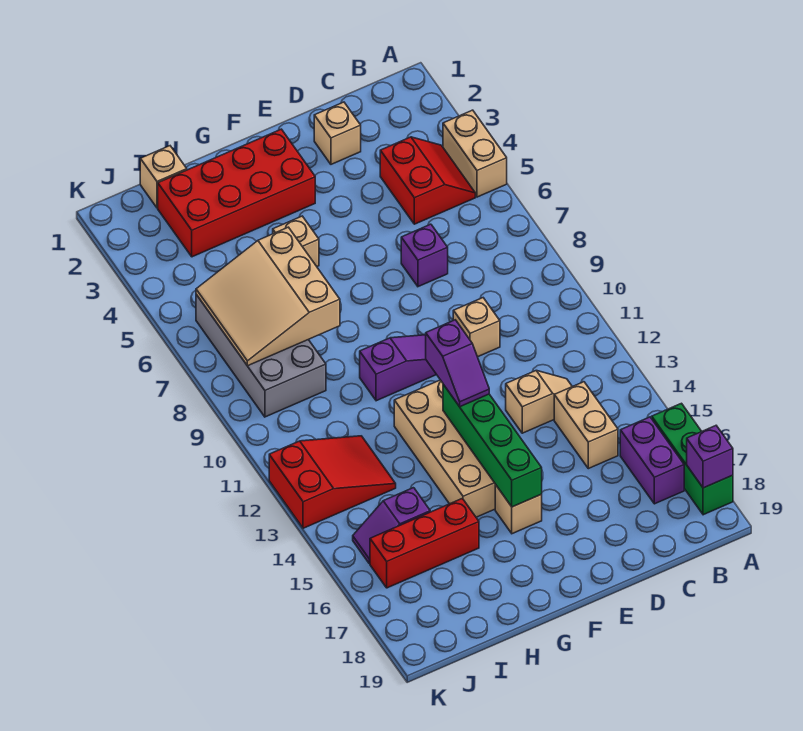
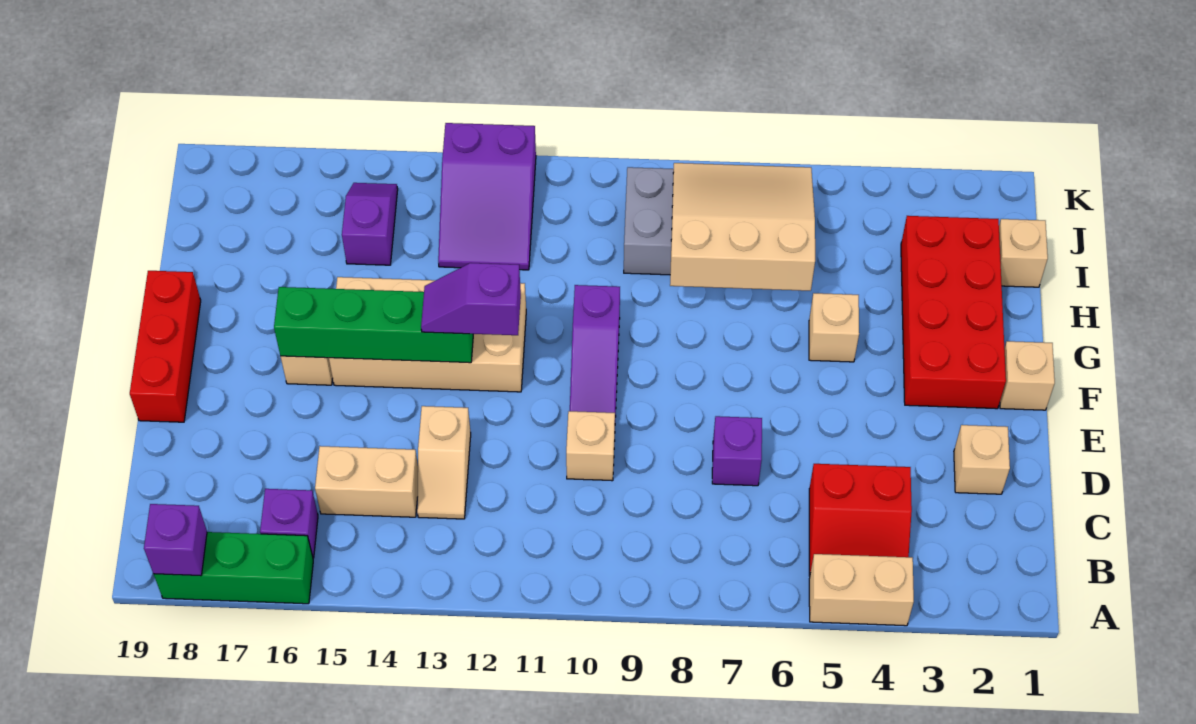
purple 1x2 brick [620,417,684,504] -> purple 1x1 brick [260,489,318,558]
none -> tan 1x1 brick [1000,341,1055,410]
red 1x3 brick [370,498,479,588] -> red 1x3 brick moved to [130,271,201,422]
red 2x3 slope [269,436,396,528] -> purple 2x3 slope [438,123,536,270]

